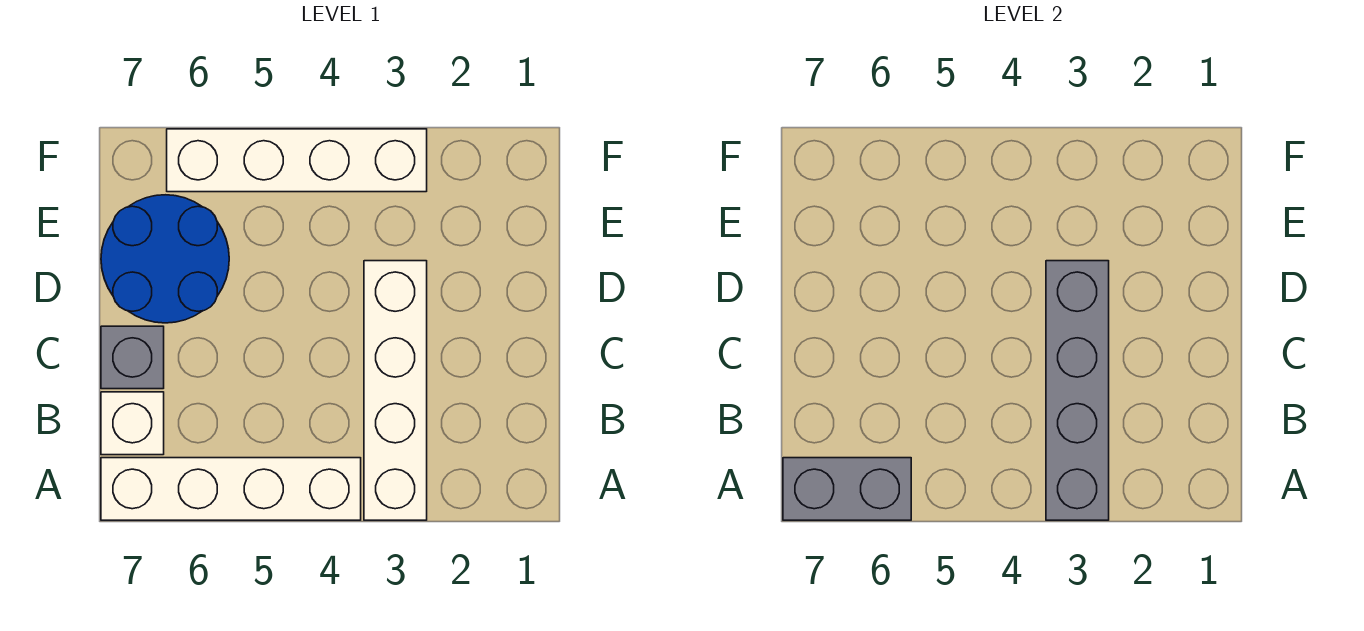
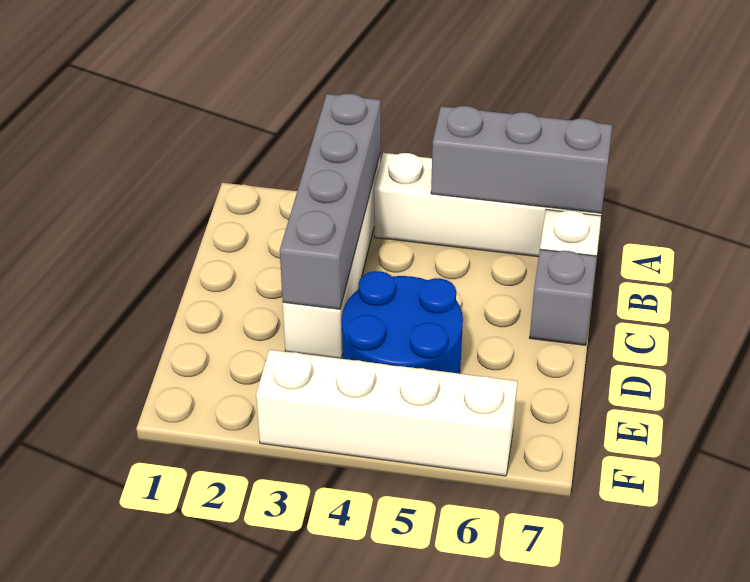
grey 1x2 brick [783,458,911,520] -> grey 1x3 brick [431,106,612,213]
blue 2x2 round brick [101,195,229,323] -> blue 2x2 round brick moved to [342,271,463,374]

